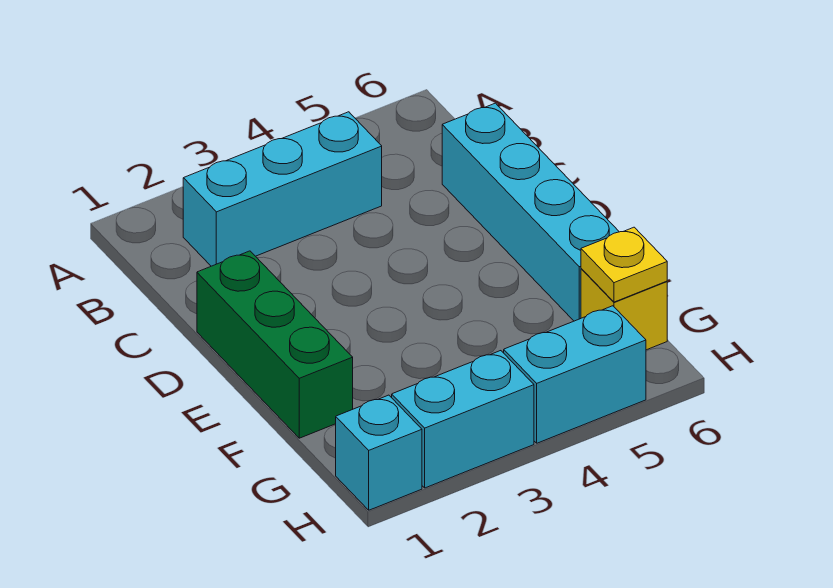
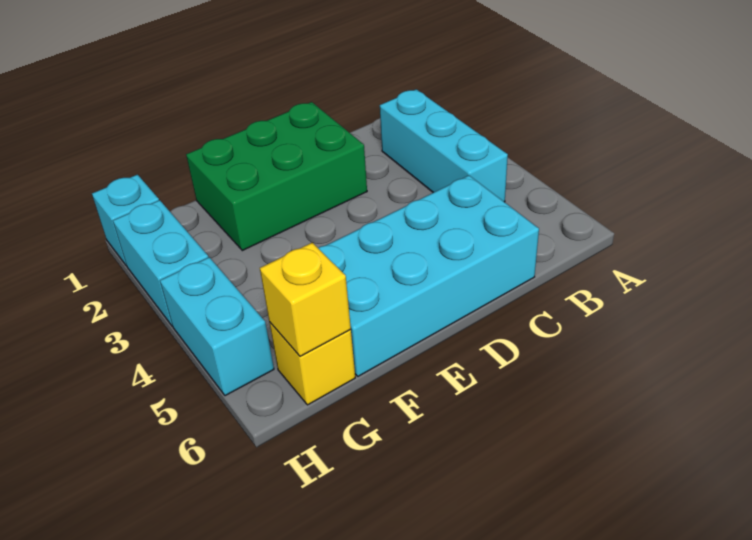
cyan 1x4 brick [442,103,619,321] -> cyan 2x4 brick [318,175,539,376]
green 1x3 brick [197,251,353,438] -> green 2x3 brick [186,102,367,251]
yellow 1x1 plate [581,227,667,302] -> yellow 1x1 brick [260,243,351,356]

